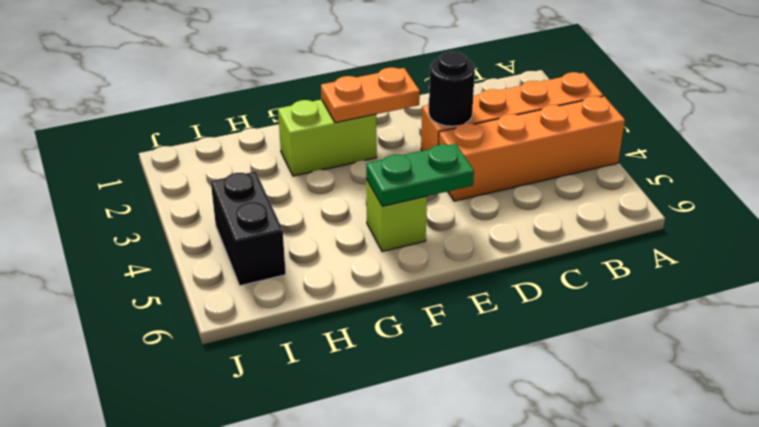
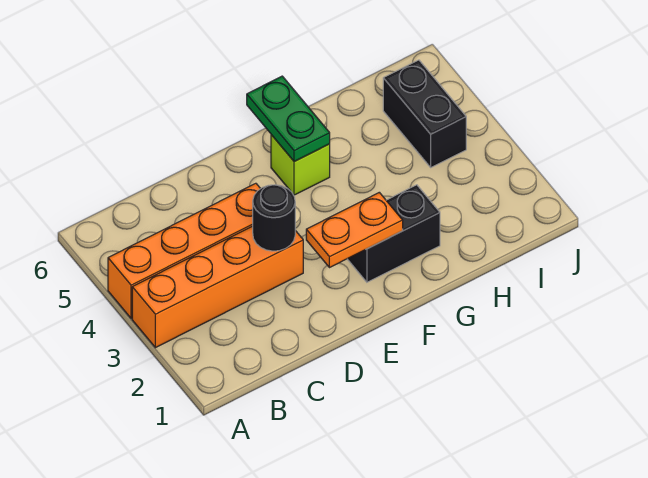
green 1x2 plate [366,144,474,206] -> green 1x2 plate turned to [247,76,330,162]
lime 1x2 brick [278,100,377,176] -> black 1x2 brick [348,185,440,282]

